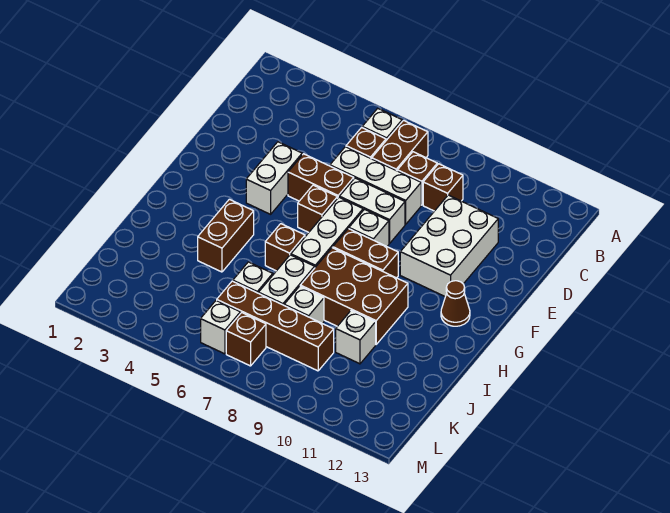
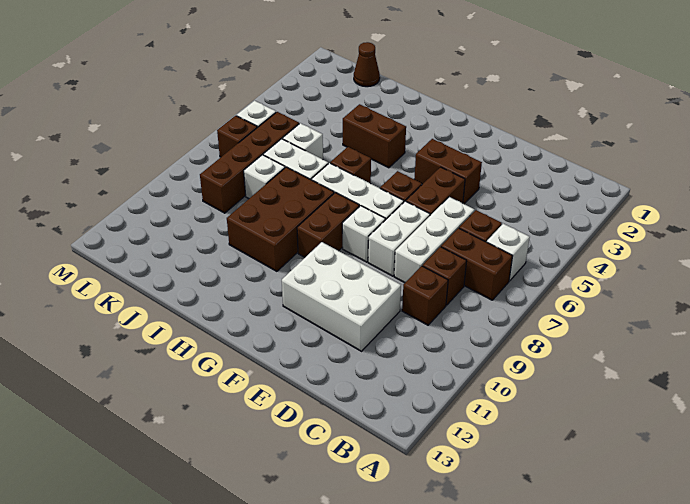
white 1x2 brick [246,142,302,214] -> brown 1x2 brick [414,139,482,204]
brown 1x1 cone [441,281,470,326] -> brown 1x1 cone moved to [354,42,380,87]
white 1x1 brick [336,310,376,364] -> none

